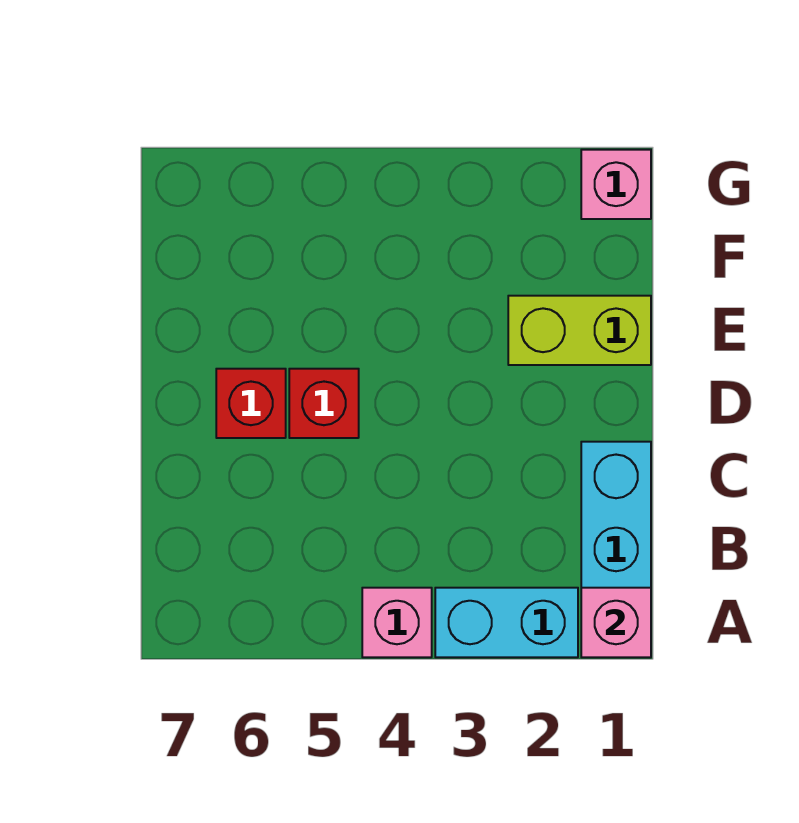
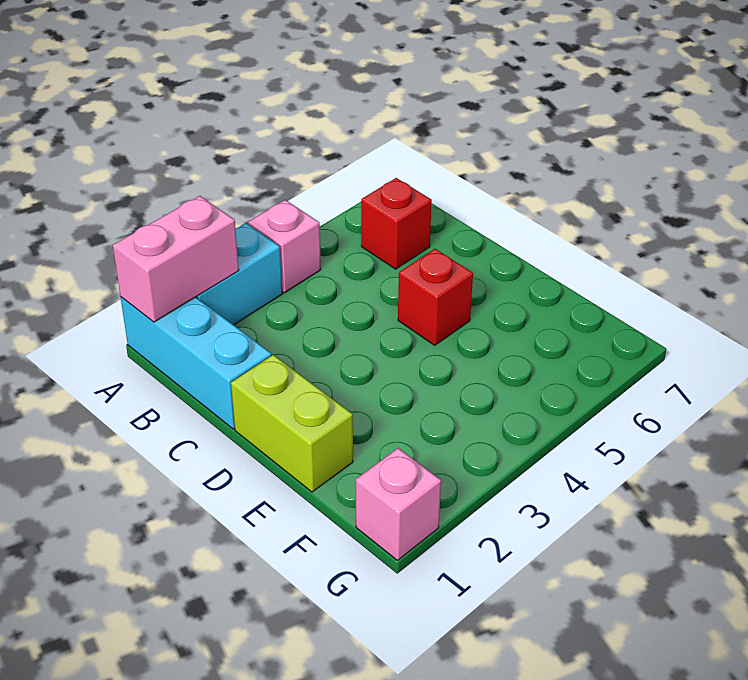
pink 1x1 brick [581,588,651,657] -> pink 1x2 brick [113,196,239,322]
red 1x1 brick [216,369,286,438] -> red 1x1 brick moved to [361,178,432,269]
lime 1x2 brick [508,296,651,365] -> lime 1x2 brick turned to [231,355,353,492]

